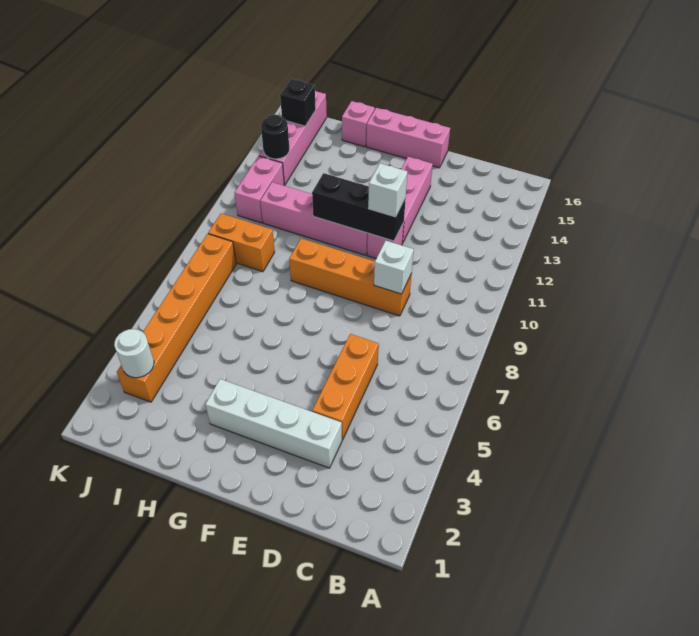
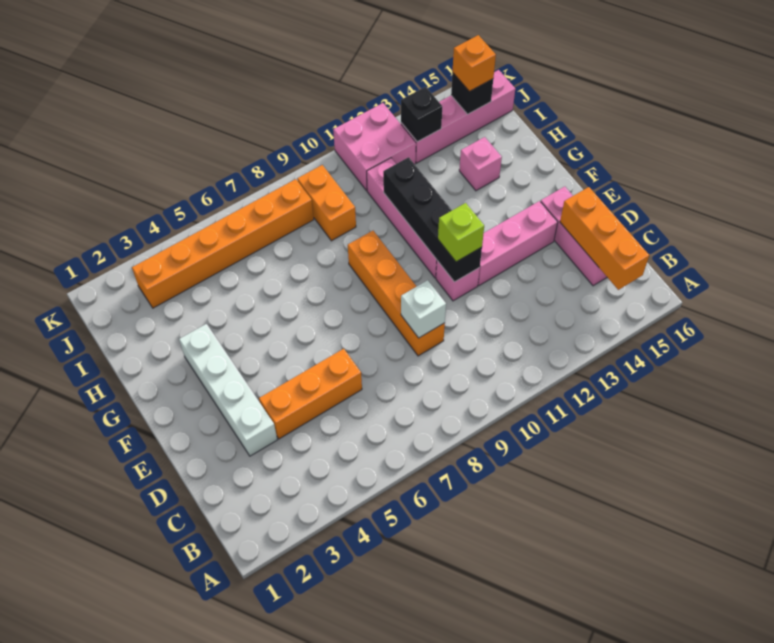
none -> orange 1x3 brick [560,187,649,290]
black 1x3 brick [312,173,406,241] -> black 1x4 brick [383,157,482,282]
white 1x1 brick [368,163,407,217] -> lime 1x1 brick [438,203,484,262]
pink 1x3 brick [366,108,450,168] -> pink 1x3 brick moved to [541,187,607,286]
pink 1x1 brick [342,101,375,147] -> pink 1x1 brick moved to [459,137,502,191]
white 1x1 round brick [114,329,154,378] -> none
pink 1x2 brick [234,156,284,223] -> pink 2x2 brick [333,103,416,191]
black 1x1 round brick [261,115,289,159] -> black 1x1 brick [401,87,442,142]
none -> orange 1x1 brick [452,35,496,91]

